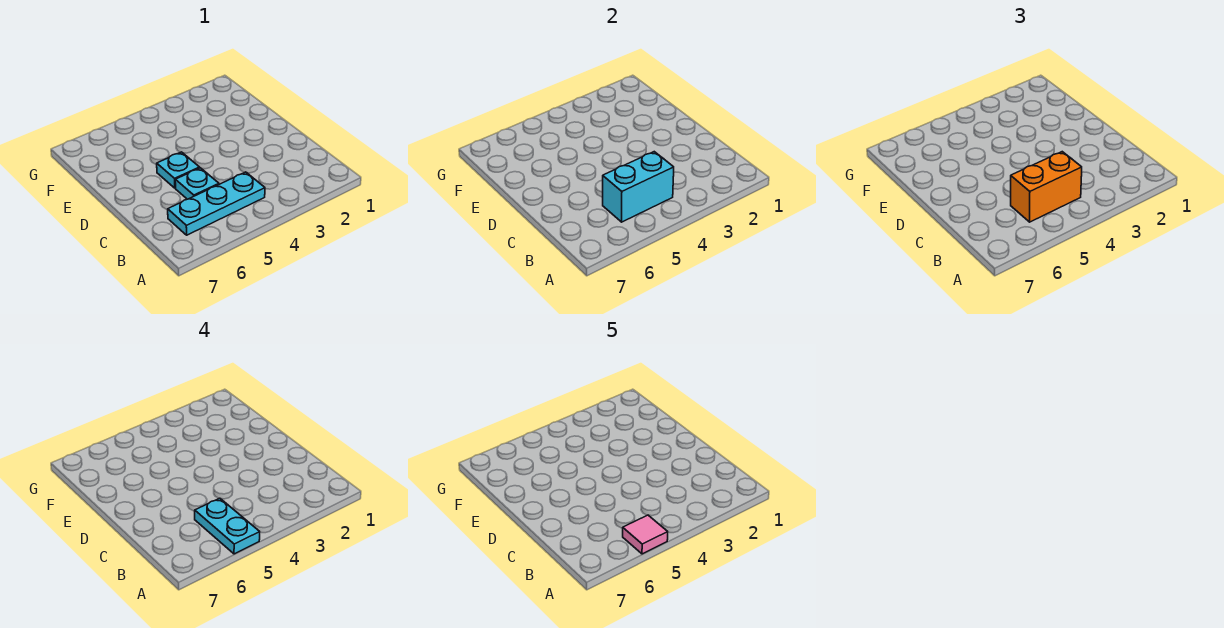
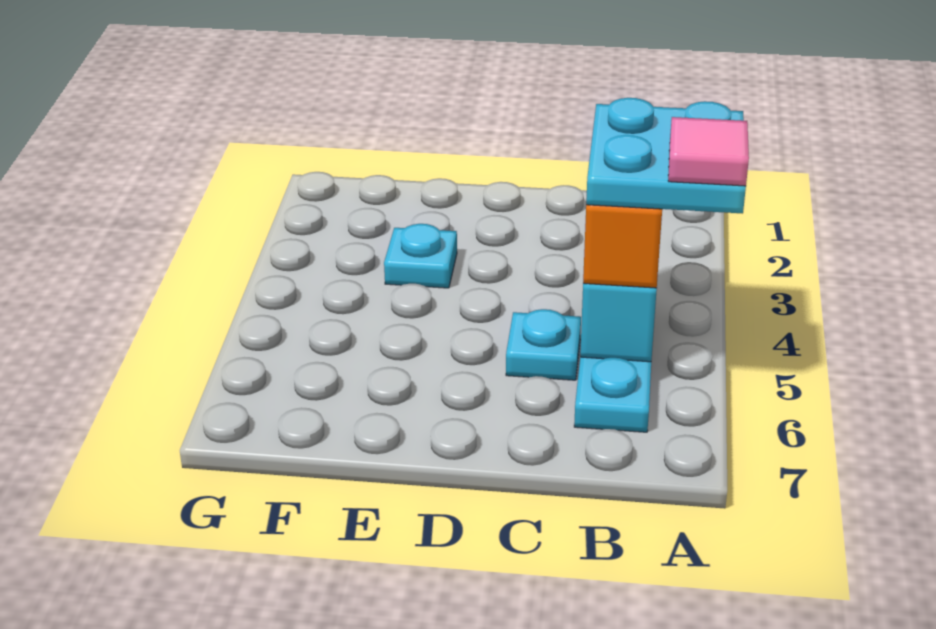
cyan 1x2 plate [195,498,260,554] -> cyan 2x2 plate [586,98,746,214]
cyan 1x1 plate [157,152,200,188] -> cyan 1x1 plate moved to [384,224,457,288]

